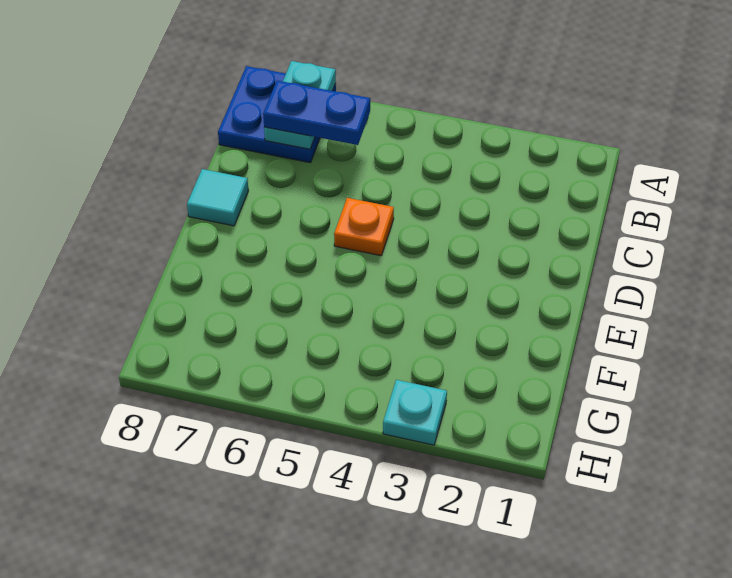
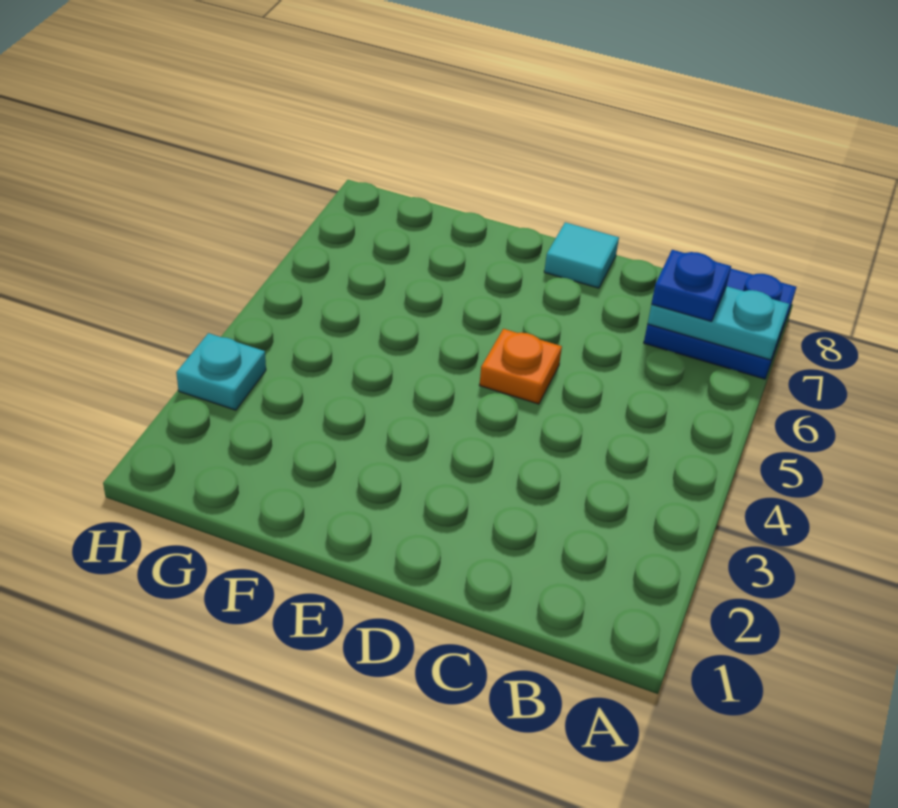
blue 1x2 plate [263,81,370,145] -> blue 1x1 plate [651,250,731,322]

